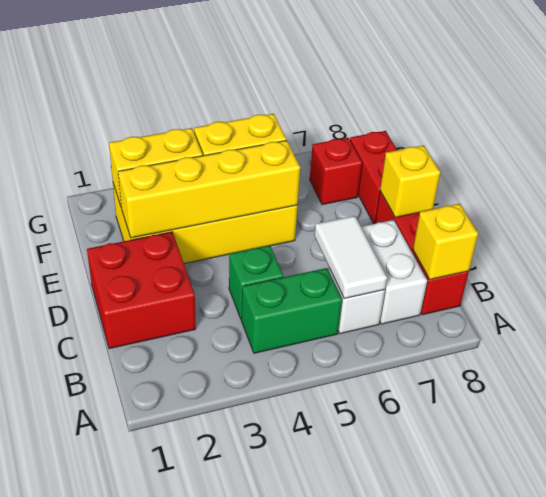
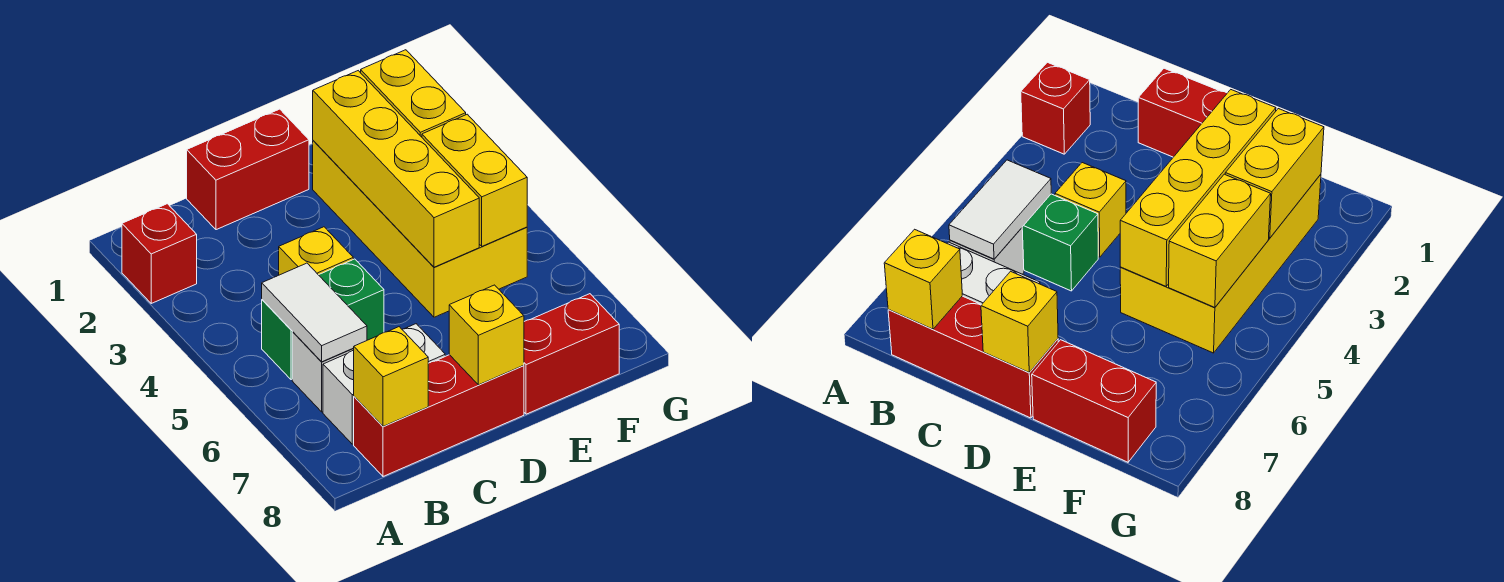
green 1x2 brick [241,268,342,353] -> green 1x2 brick turned to [262,259,384,380]
white 1x2 tile [314,216,387,299] -> white 1x2 tile turned to [262,263,367,362]
red 2x2 brick [87,232,196,349] -> red 1x2 brick [187,109,309,230]
green 1x1 brick [229,245,283,318] -> yellow 1x1 brick [279,227,353,275]
red 1x1 brick [310,138,362,205] -> red 1x1 brick moved to [122,204,197,303]

